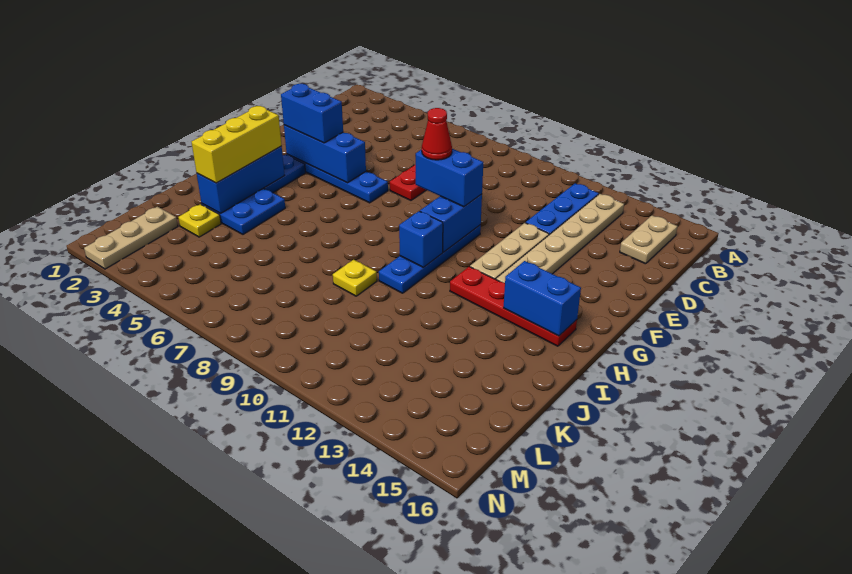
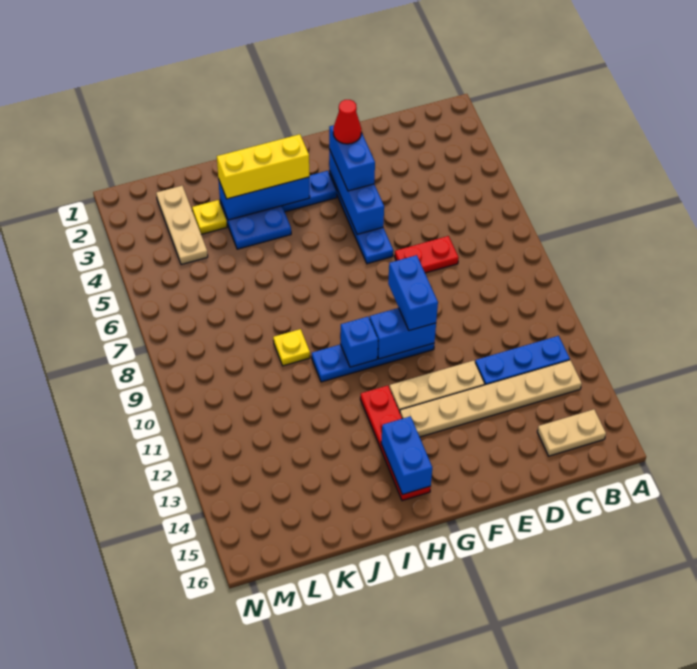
red 1x1 cone [422,108,452,160] -> red 1x1 cone moved to [333,100,361,144]
tan 1x3 plate [84,207,178,269] -> tan 1x3 plate turned to [156,186,208,265]

